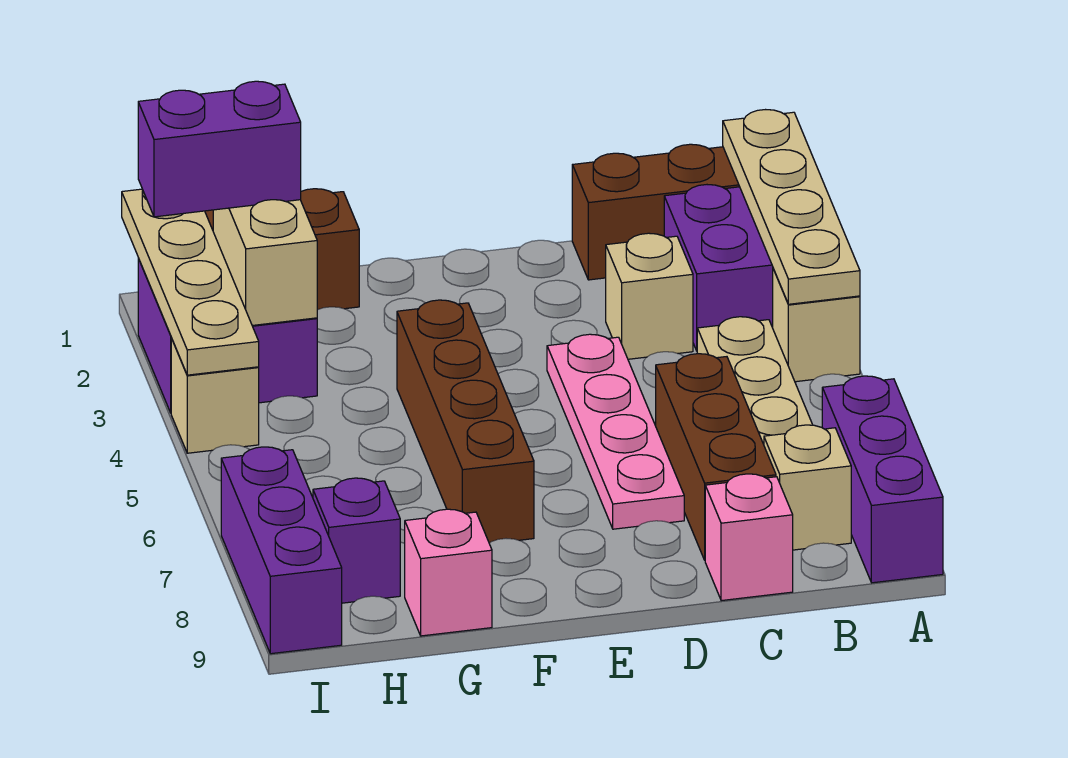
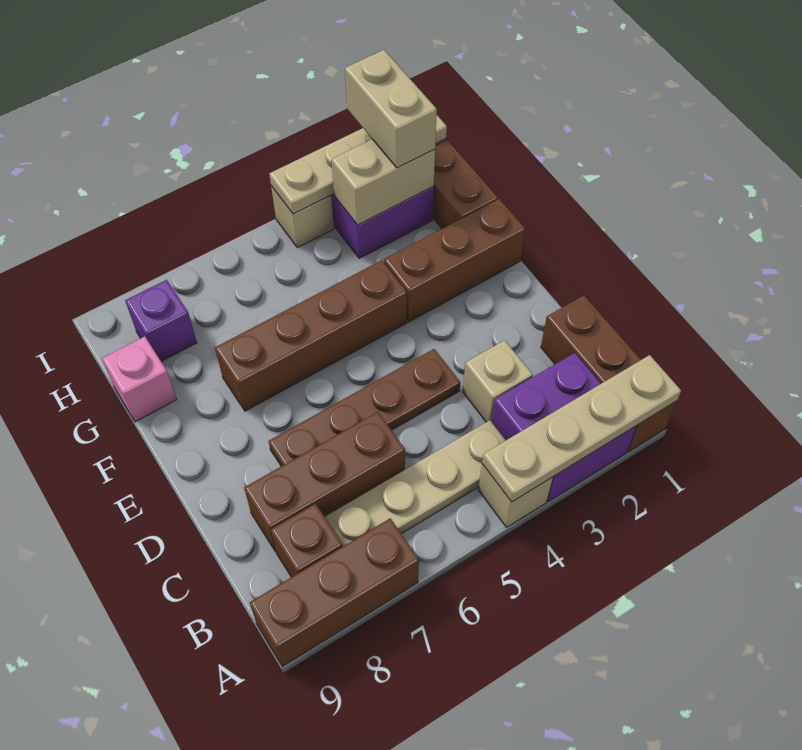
purple 1x3 brick [822,376,943,583] -> brown 1x3 brick [250,518,419,666]
tan 1x1 brick [764,425,851,550] -> brown 1x1 brick [271,504,343,577]
pink 1x1 brick [705,474,793,601] -> none
pink 1x4 plate [547,334,684,529] -> brown 1x4 plate [269,349,460,466]
none -> brown 1x3 brick [384,199,525,322]
purple 1x2 brick [138,81,301,217] -> tan 1x2 brick [345,50,437,168]
purple 1x3 brick [221,447,342,654] -> none

